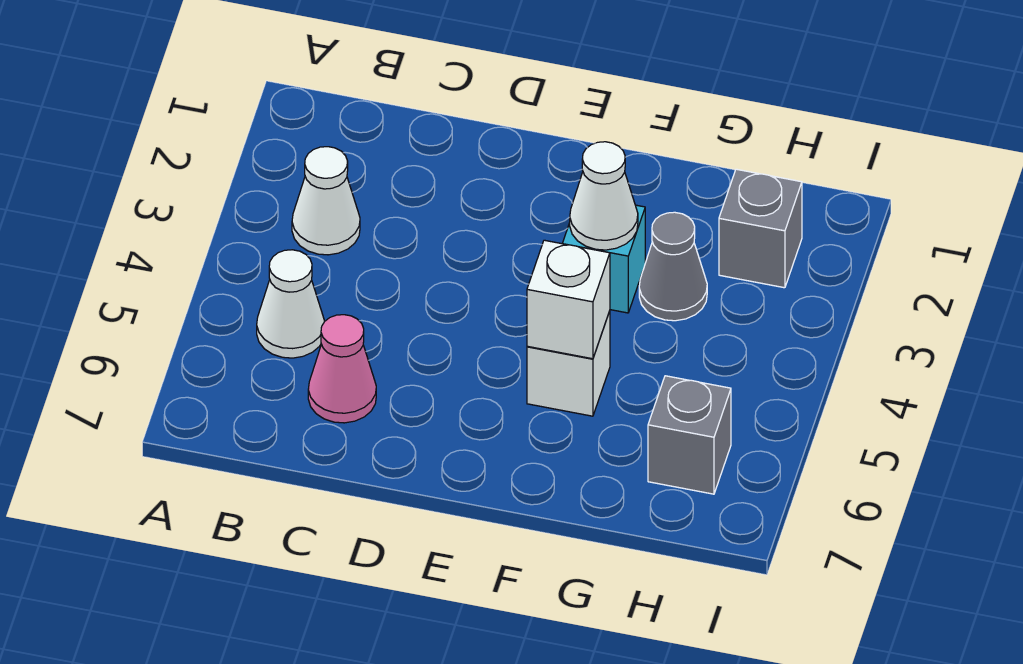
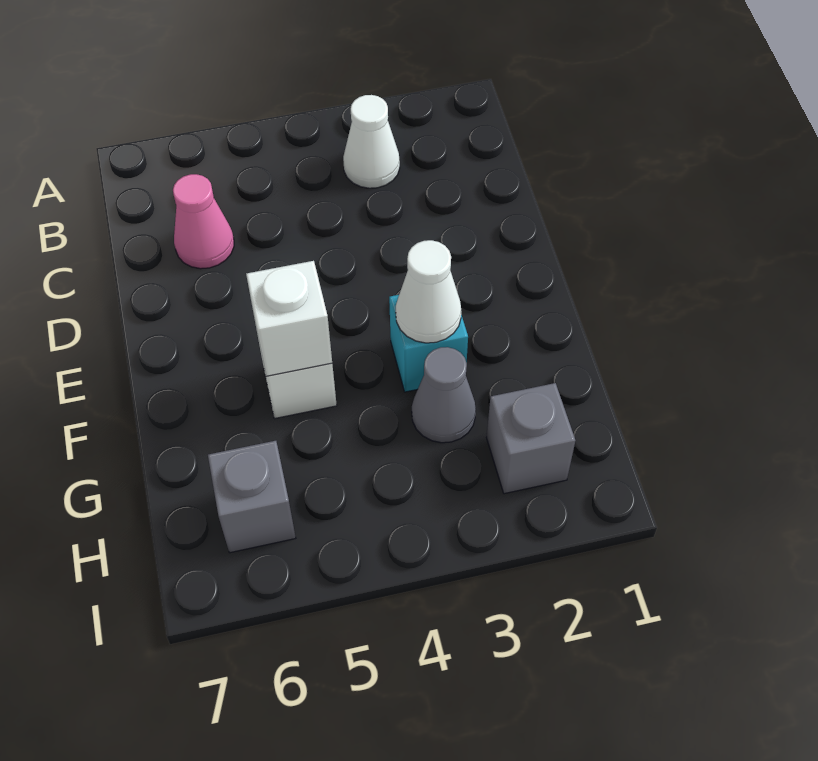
white 1x1 cone [257,250,325,358] -> none

